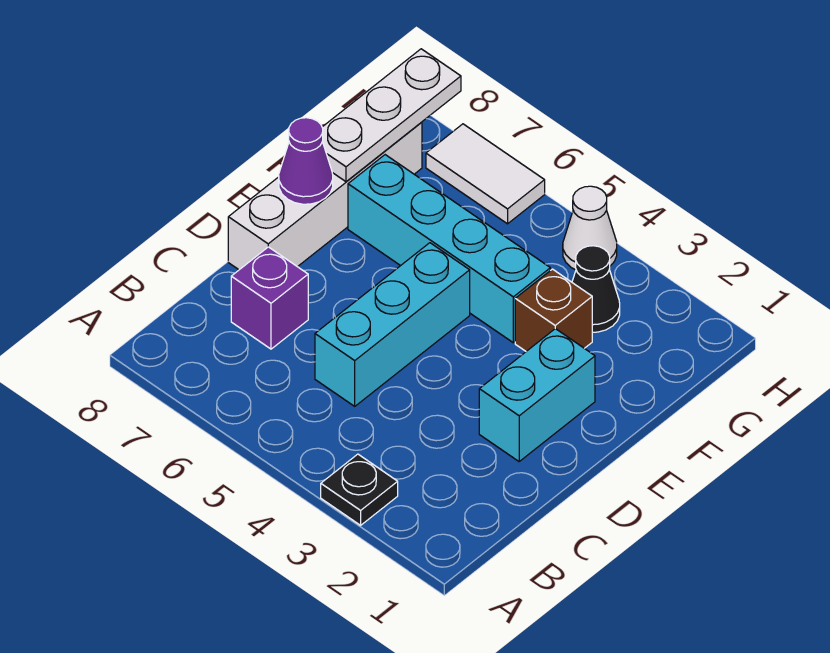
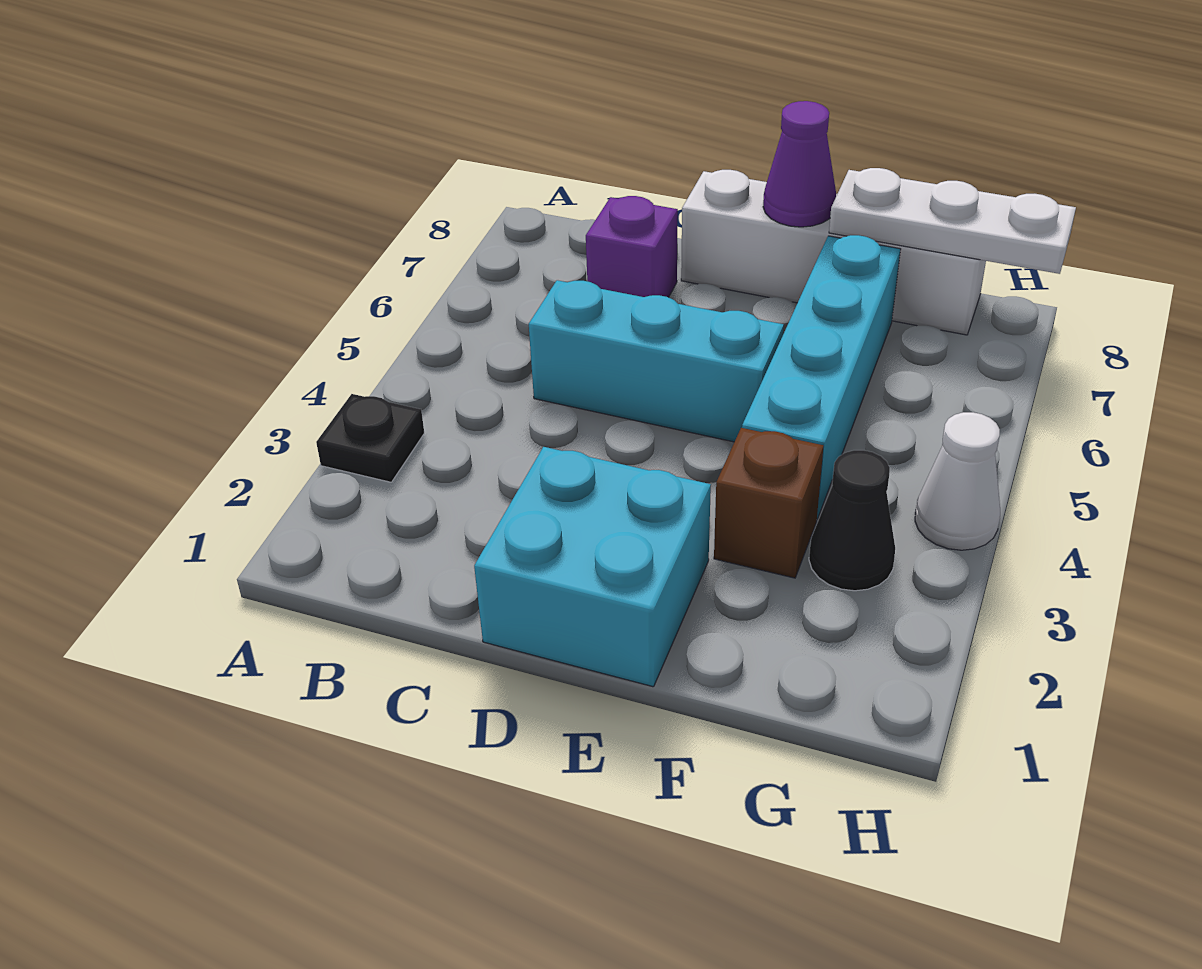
cyan 1x2 brick [479,329,595,461] -> cyan 2x2 brick [474,447,711,687]
white 1x2 tile [426,124,545,224] -> none

